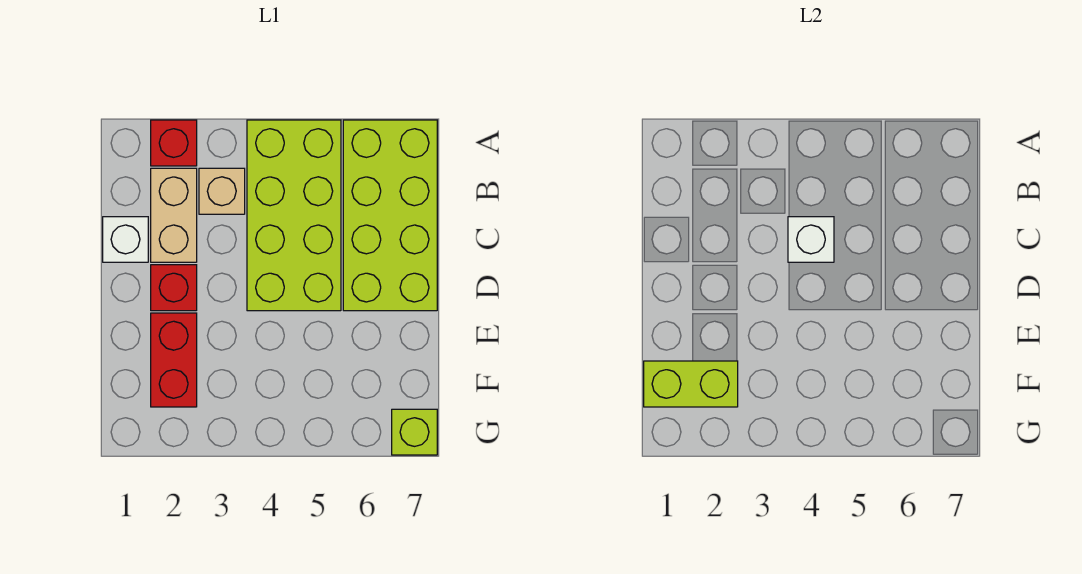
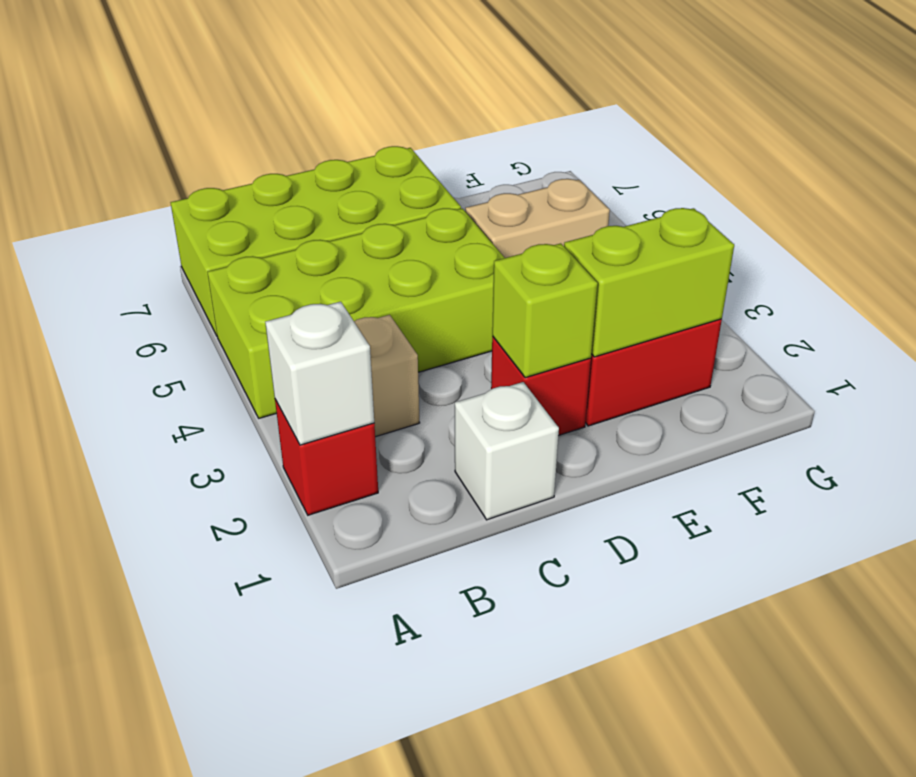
tan 1x2 brick [151,168,197,262] -> tan 1x2 brick moved to [465,179,610,258]
white 1x1 brick [788,217,834,262] -> white 1x1 brick moved to [265,302,374,445]
lime 1x2 brick [644,361,738,407] -> lime 1x2 brick turned to [564,208,734,357]
lime 1x1 brick [392,409,437,455] -> lime 1x1 brick moved to [492,243,598,378]

